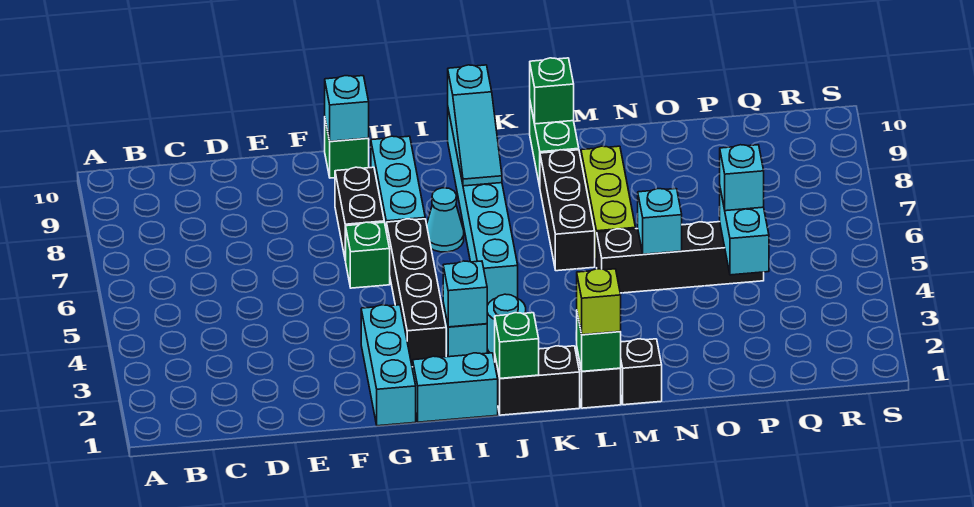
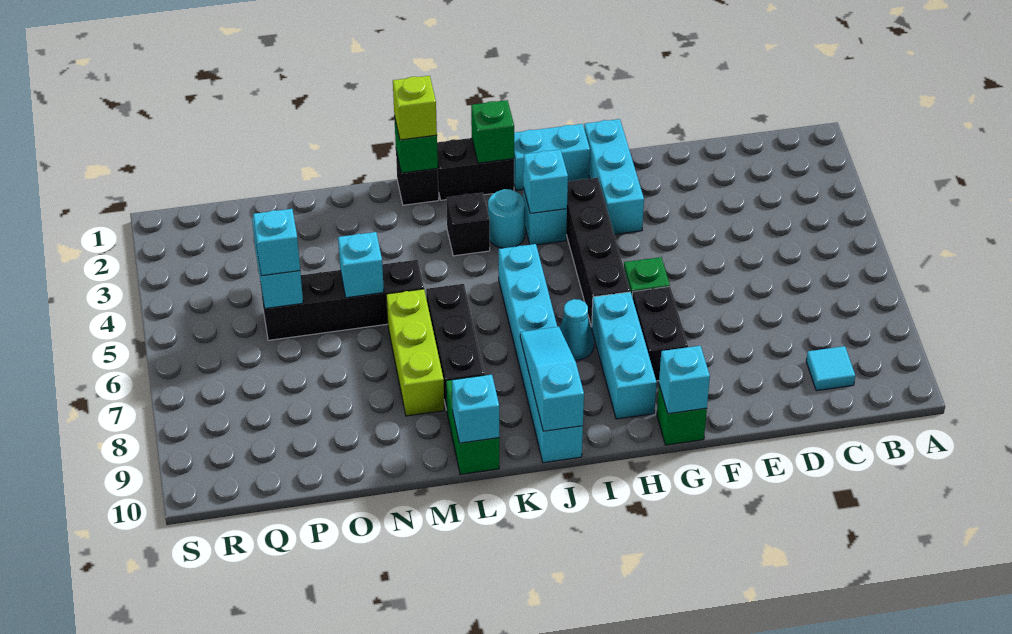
none -> cyan 1x1 tile [806,346,855,391]
green 1x1 brick [530,58,574,124] -> cyan 1x1 brick [452,375,499,443]
black 1x1 brick [620,339,662,405] -> black 1x1 brick moved to [446,193,490,256]

